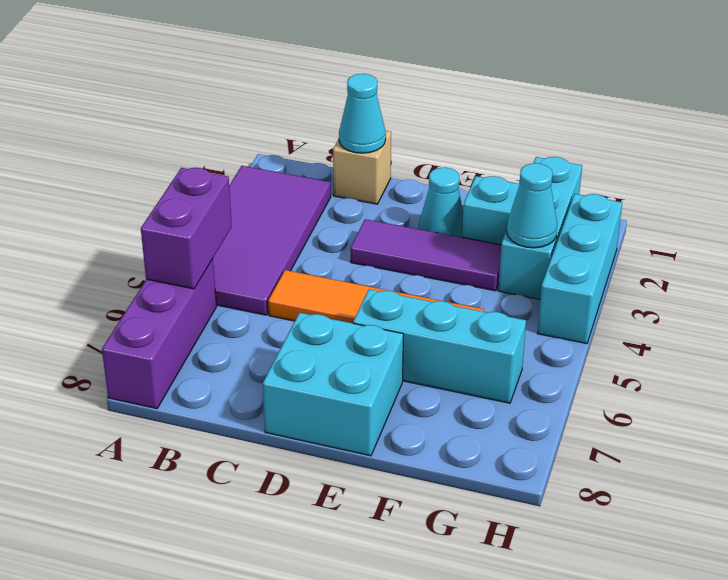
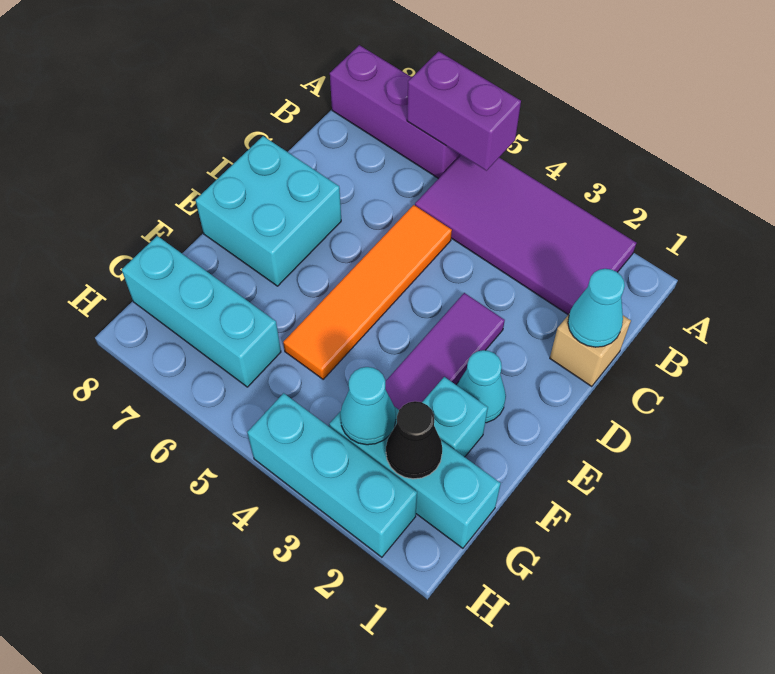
cyan 1x3 brick [353,289,526,403] -> cyan 1x3 brick turned to [121,236,281,387]
none -> black 1x1 cone [386,401,442,479]

